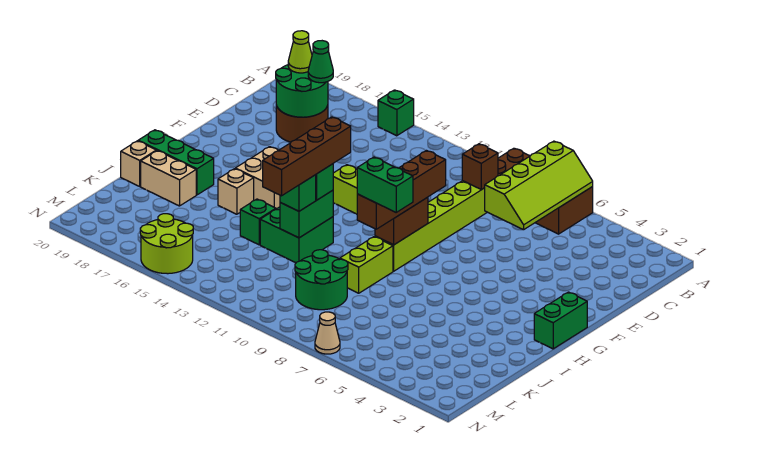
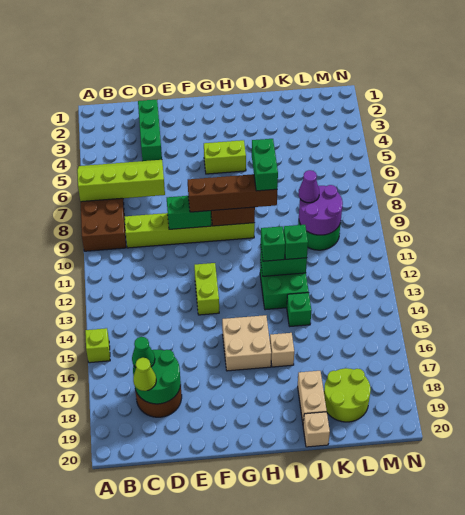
green 1x1 brick [378,90,414,136] -> lime 1x1 brick [85,328,110,363]
brown 1x1 brick [462,144,498,190] -> none
green 1x2 brick [534,292,587,349] -> green 1x2 brick moved to [167,196,211,229]
brown 1x4 brick [263,117,351,196] -> none
lime 1x2 brick [340,237,393,293] -> lime 1x2 brick moved to [204,140,246,174]
green 1x3 brick [138,130,214,195] -> green 1x3 brick moved to [138,100,162,161]
none -> purple 2x2 round brick [299,185,343,235]
none -> purple 1x1 cone [299,170,319,203]
lime 2x2 round brick [140,214,193,274] -> lime 2x2 round brick moved to [324,368,371,422]
tan 1x1 cone [315,312,340,354] -> none

